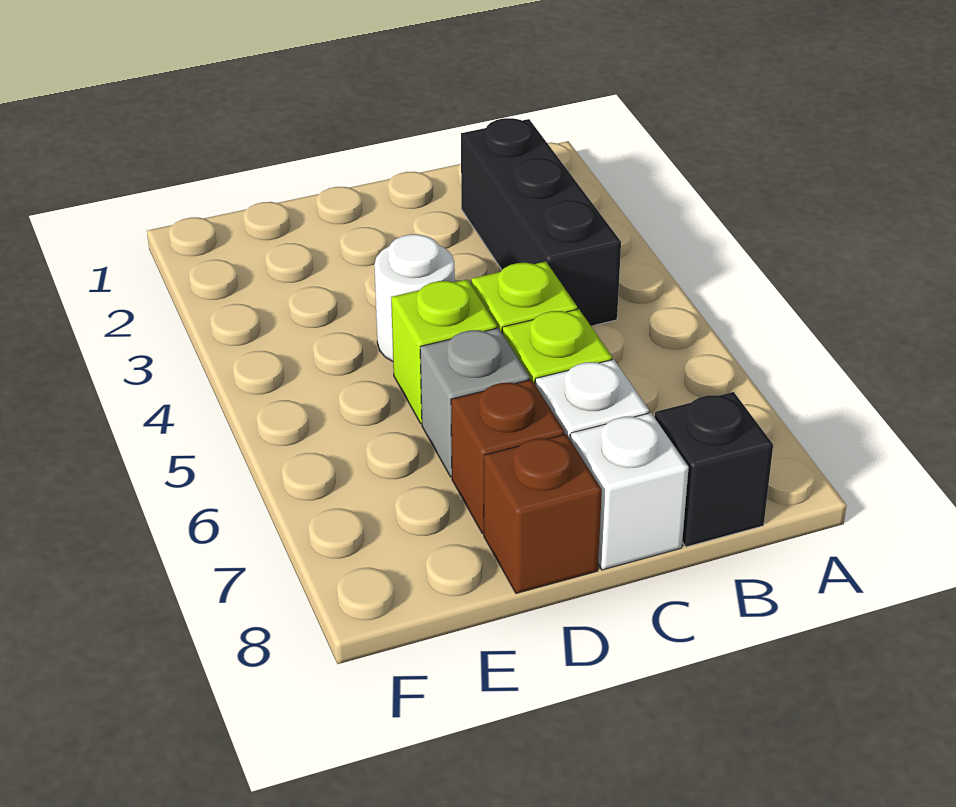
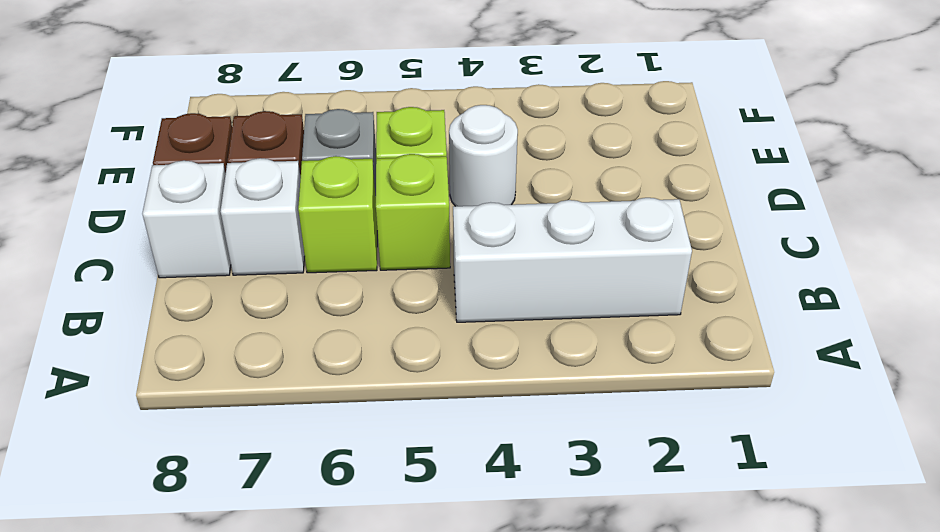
black 1x3 brick [461,118,621,326] -> white 1x3 brick [453,198,692,322]
black 1x1 brick [655,392,773,547] -> none

